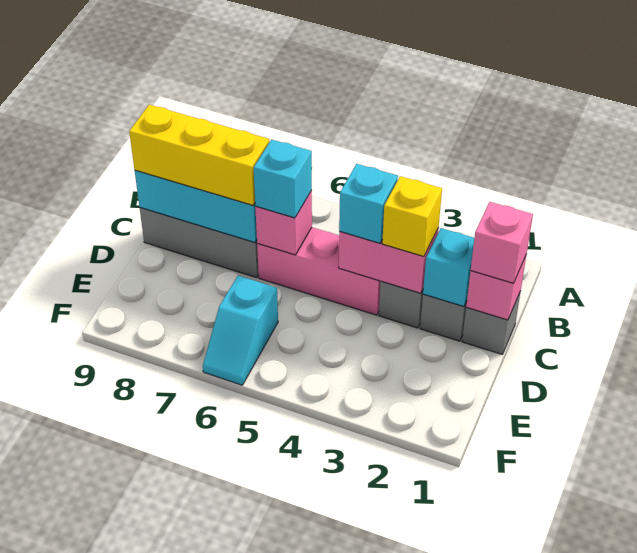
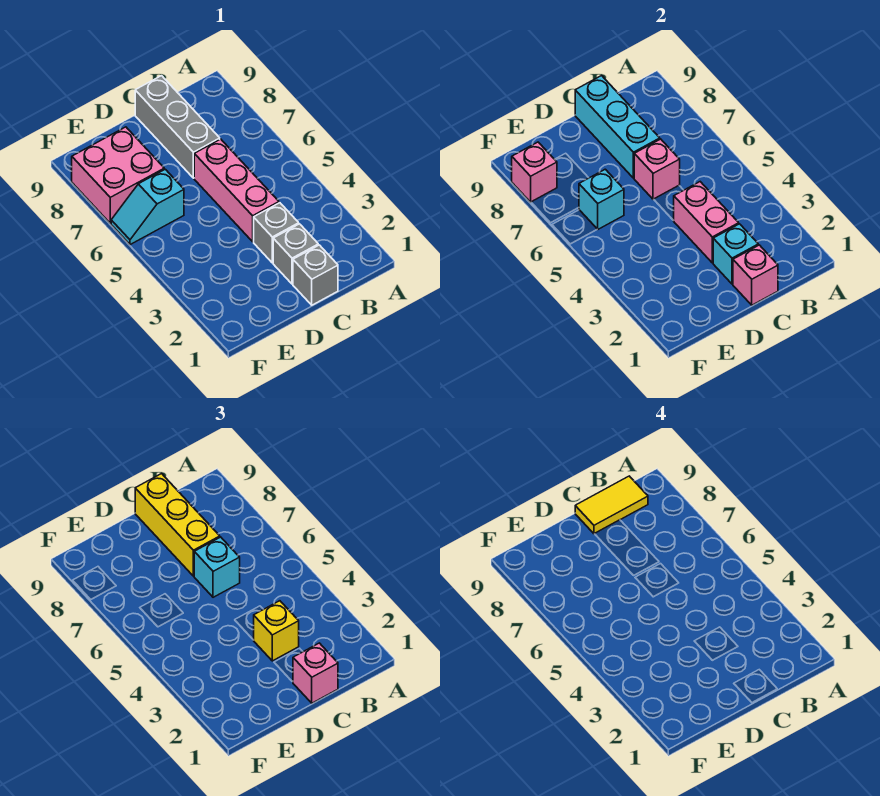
none -> yellow 1x2 tile [575,476,648,534]
cyan 1x1 brick [339,164,398,243] -> cyan 1x1 brick moved to [579,169,624,229]
none -> pink 2x2 brick [72,127,164,223]
none -> pink 1x1 brick [512,142,557,202]

